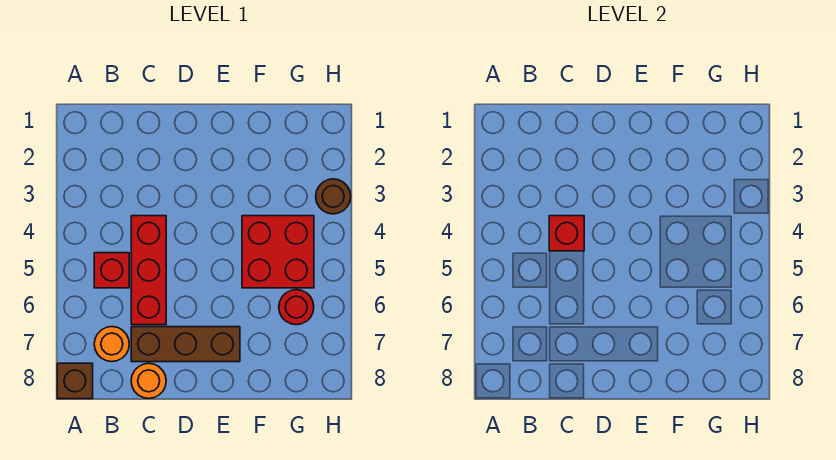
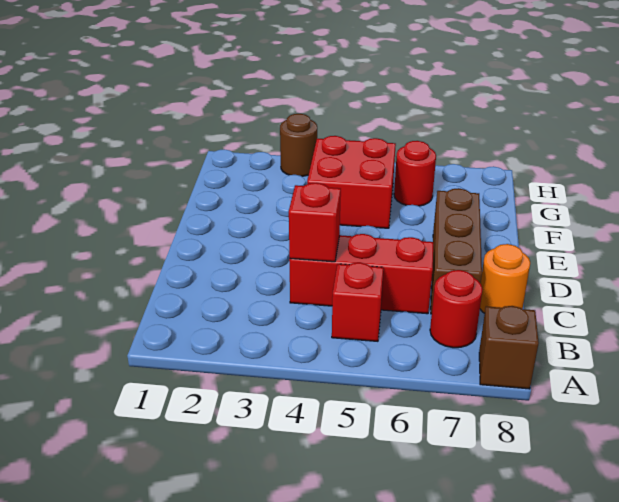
orange 1x1 round brick [94,327,129,362] -> red 1x1 round brick [430,270,483,348]

